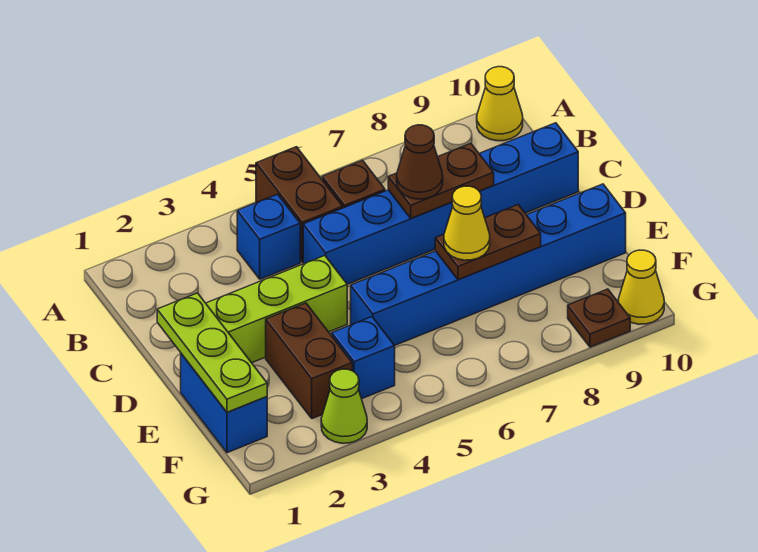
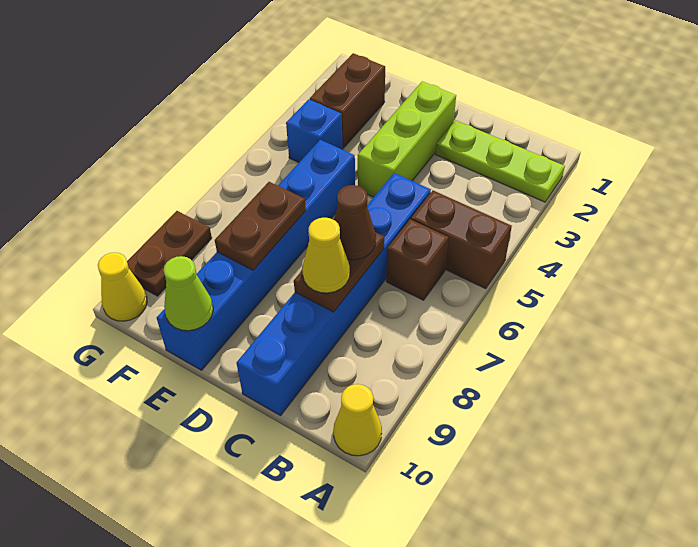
blue 1x1 brick [237,194,300,279] -> none
lime 1x3 plate [157,293,267,412] -> lime 1x3 plate moved to [436,120,565,202]
blue 1x2 brick [181,354,267,453] -> none
brown 1x2 brick [266,303,352,419] -> brown 1x2 brick turned to [310,53,385,148]
yellow 1x1 cone [444,186,490,260] -> yellow 1x1 cone moved to [302,218,350,293]
lime 1x1 cone [321,369,367,443] -> lime 1x1 cone moved to [163,256,213,331]
brown 1x1 plate [568,289,630,347] -> brown 1x2 plate [127,211,212,296]

